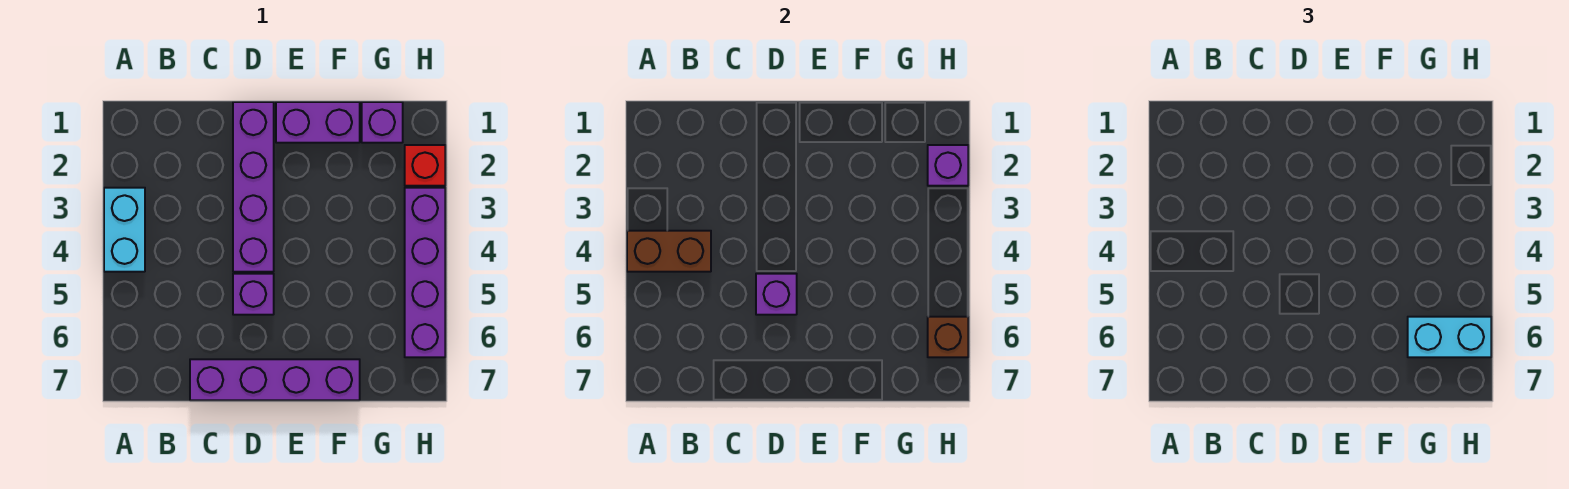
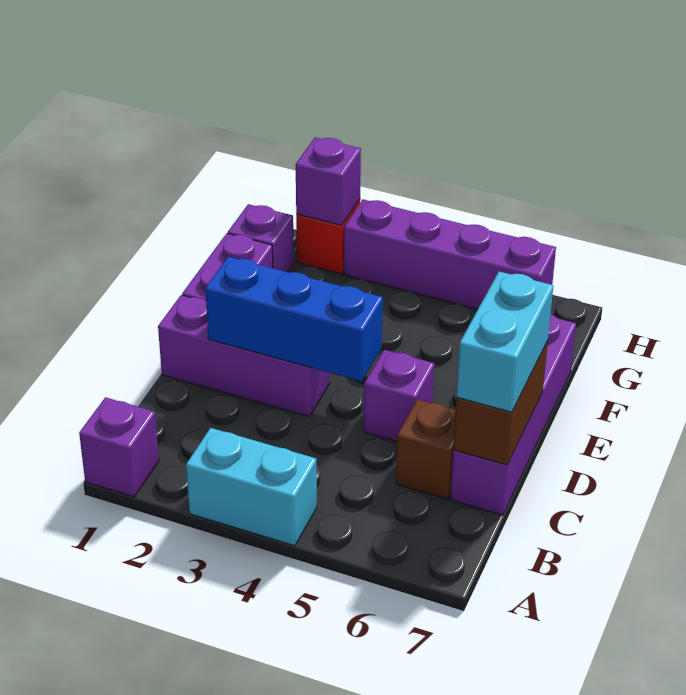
brown 1x2 brick [627,231,711,272] -> brown 1x2 brick moved to [453,341,548,465]
purple 1x4 brick [233,102,274,272] -> purple 1x3 brick [158,295,330,417]
none -> blue 1x3 brick [205,257,383,381]
purple 1x1 brick [756,274,797,315] -> purple 1x1 brick moved to [79,397,159,497]
cyan 1x2 brick [1408,317,1491,357] -> cyan 1x2 brick moved to [456,272,553,412]
brown 1x1 brick [928,317,968,357] -> brown 1x1 brick moved to [396,399,456,499]

